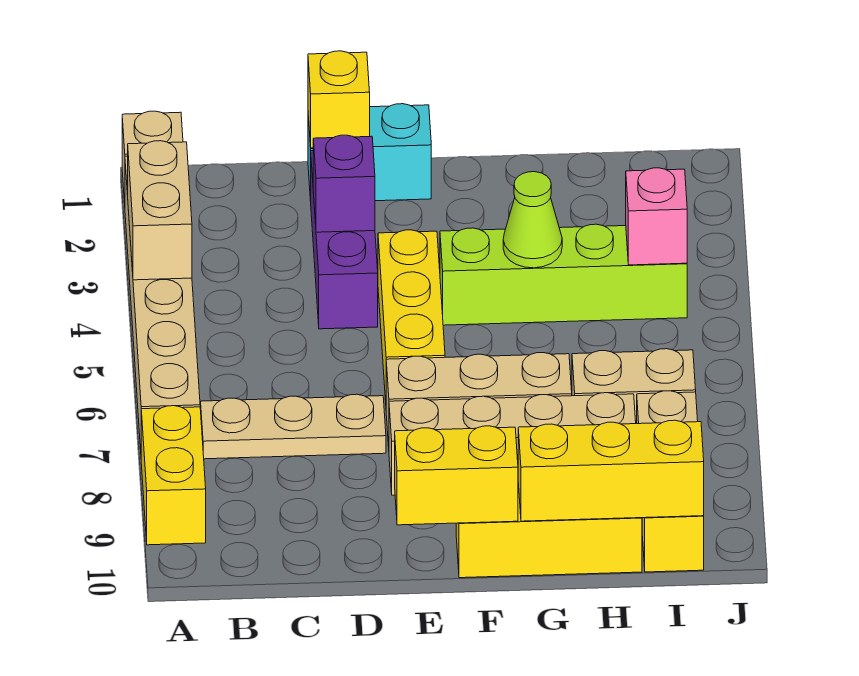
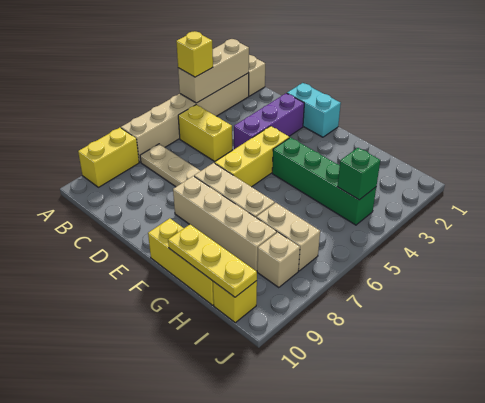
tan 1x2 brick [128,141,192,280] -> tan 1x3 brick [178,39,249,103]
yellow 1x1 brick [308,51,370,148] -> yellow 1x1 brick moved to [176,32,213,77]
purple 1x1 brick [313,135,375,232] -> none
yellow 1x2 brick [395,426,518,525] -> yellow 1x2 brick moved to [178,105,232,161]
lime 1x4 brick [440,224,687,325] -> green 1x4 brick [272,138,376,225]
lime 1x1 cone [503,172,562,268] -> none
yellow 1x3 brick [518,420,704,521] -> yellow 1x3 plate [168,225,257,297]
pink 1x1 brick [626,168,687,265] -> green 1x1 brick [337,148,380,200]

